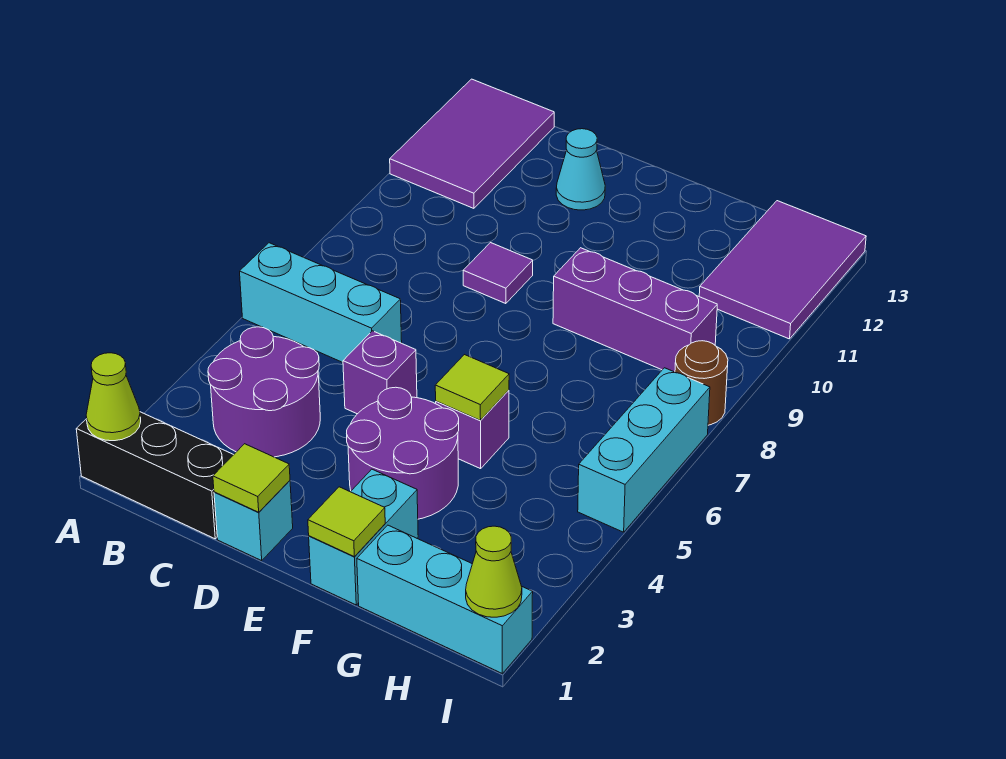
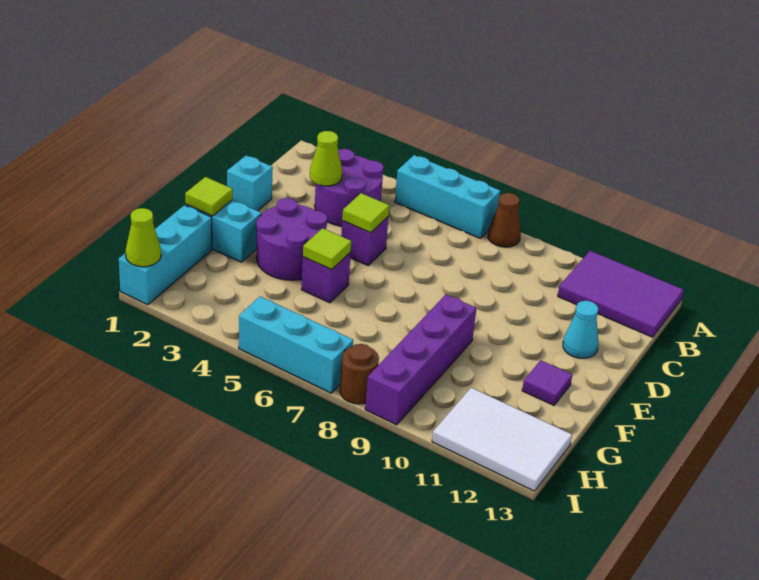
black 1x3 brick [76,412,233,539] -> none
lime 1x1 cone [86,353,141,441] -> lime 1x1 cone moved to [310,131,342,186]
cyan 1x3 brick [240,243,402,362] -> cyan 1x3 brick turned to [395,155,500,238]
none -> brown 1x1 cone [488,193,521,247]
lime 1x1 tile [213,444,290,512] -> lime 1x1 tile moved to [342,193,389,233]
purple 1x1 tile [463,243,533,304] -> purple 1x1 tile moved to [522,360,572,405]
purple 1x3 brick [553,248,717,372] -> purple 1x4 brick [365,295,476,425]
purple 2x3 tile [699,201,866,339] -> white 2x3 tile [432,388,572,491]

